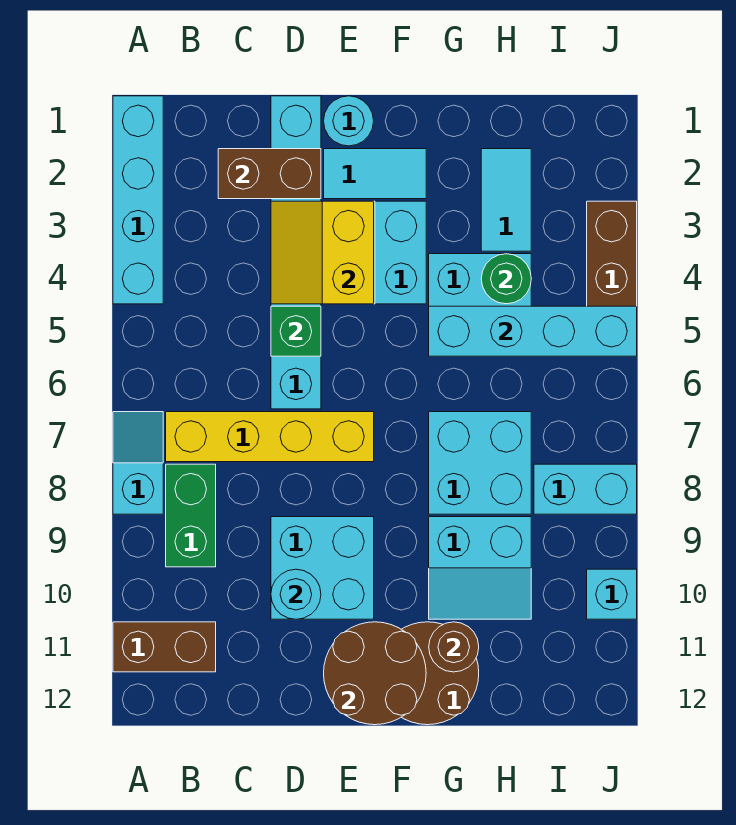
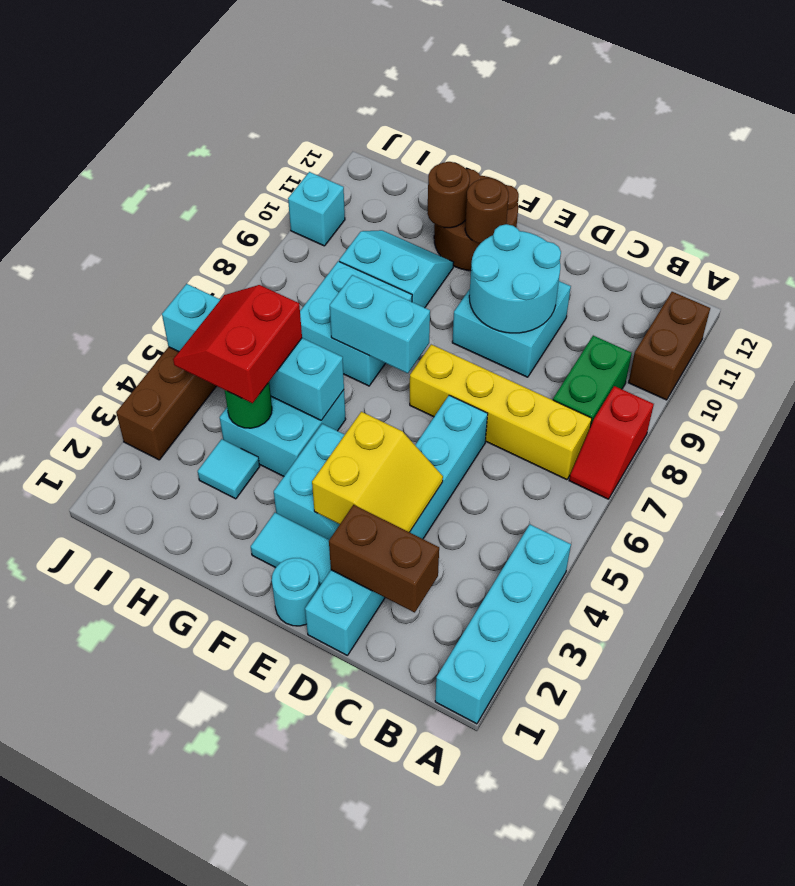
cyan 1x2 slope [113,412,163,514] -> red 1x2 slope [569,386,654,499]
brown 1x2 brick [113,622,216,672] -> brown 1x2 brick turned to [628,292,710,400]
green 1x1 brick [271,306,321,356] -> none
cyan 1x1 round brick [271,569,321,619] -> cyan 2x2 round brick [469,224,561,333]
brown 2x2 round brick [324,622,426,725] -> brown 1x1 round brick [465,178,509,243]
cyan 1x2 tile [481,149,531,251] -> cyan 1x1 tile [198,439,260,499]
none -> red 2x2 slope [173,285,302,403]
cyan 1x2 brick [534,464,637,514] -> cyan 1x2 brick moved to [330,275,430,373]

